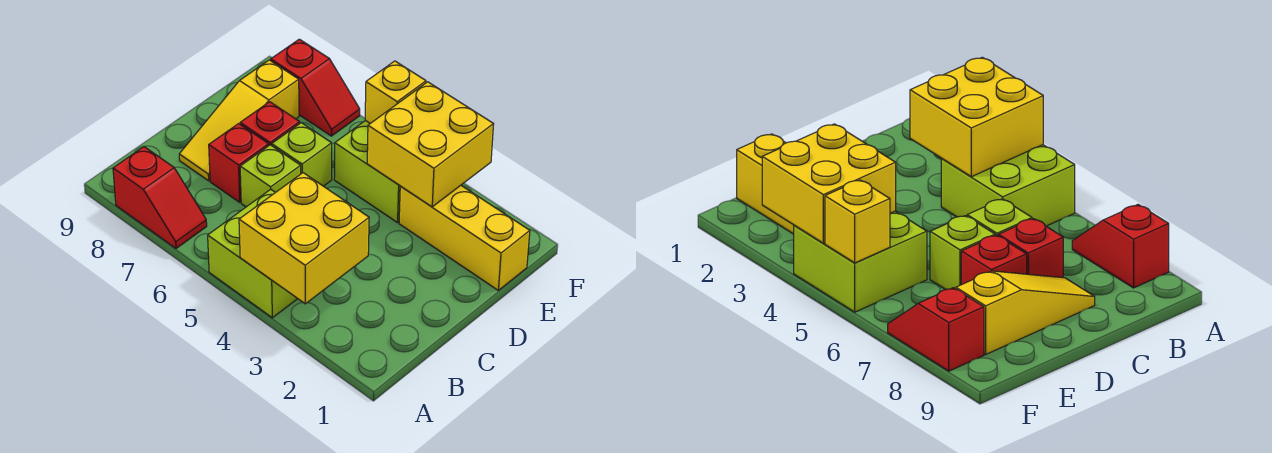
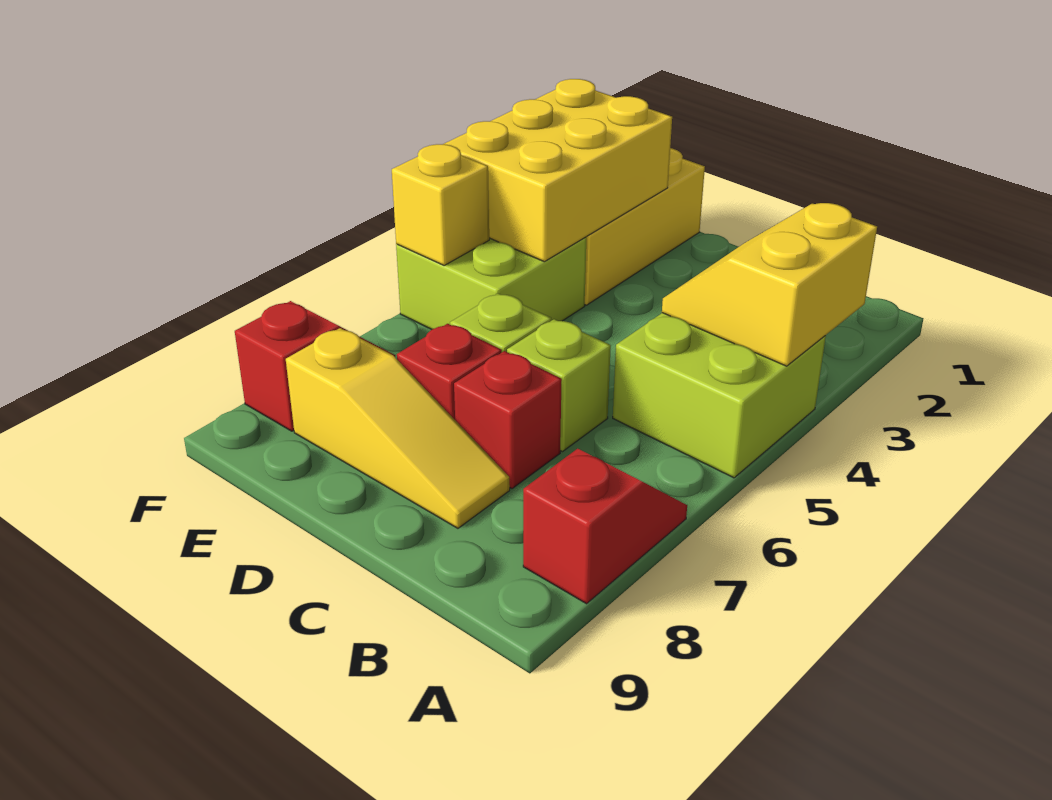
yellow 2x2 brick [239,173,369,304] -> yellow 2x2 slope [662,203,877,366]
yellow 2x2 brick [367,82,494,207] -> yellow 2x3 brick [444,79,672,262]

